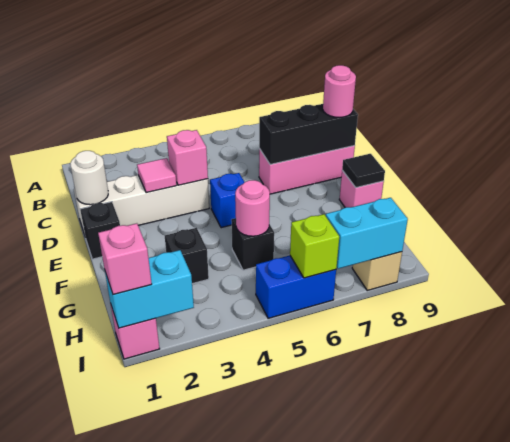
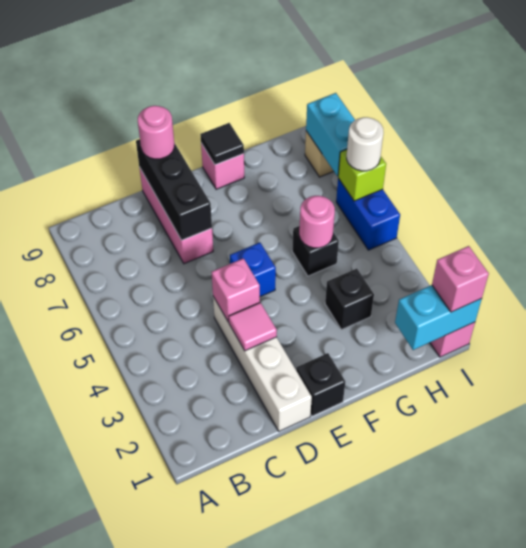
white 1x1 round brick [70,151,108,205] -> white 1x1 round brick moved to [347,117,384,171]
cyan 1x2 brick [105,250,194,328] -> cyan 1x2 brick turned to [395,285,482,350]

